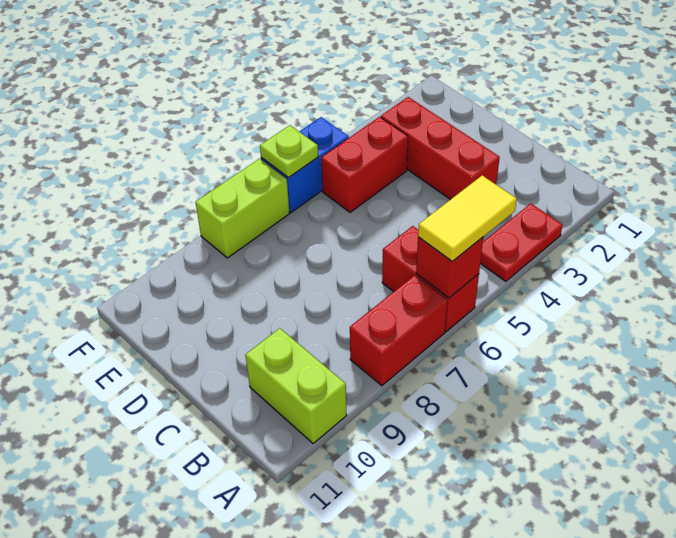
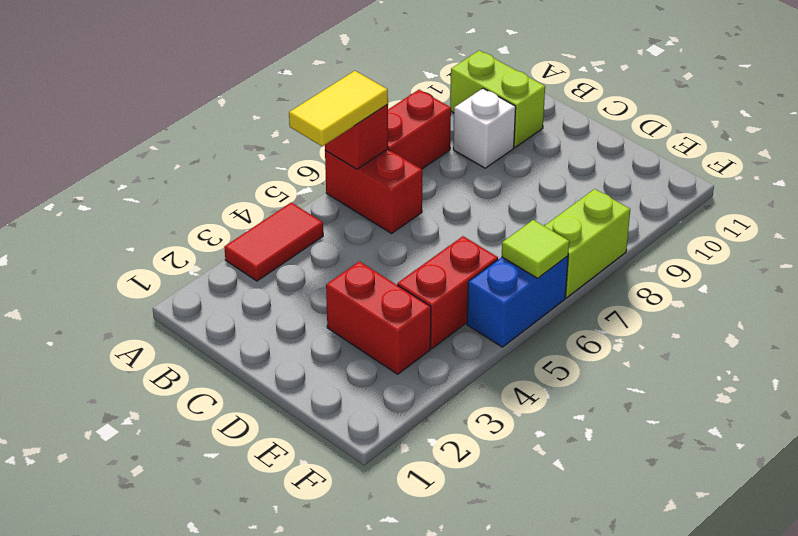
red 1x2 plate [480,203,563,282] -> red 1x2 tile [224,202,323,281]
none -> white 1x1 brick [453,88,516,168]
red 1x3 brick [381,97,500,200] -> red 1x2 brick [326,261,431,374]
lime 1x1 plate [260,125,318,178] -> lime 1x1 tile [502,220,569,278]

